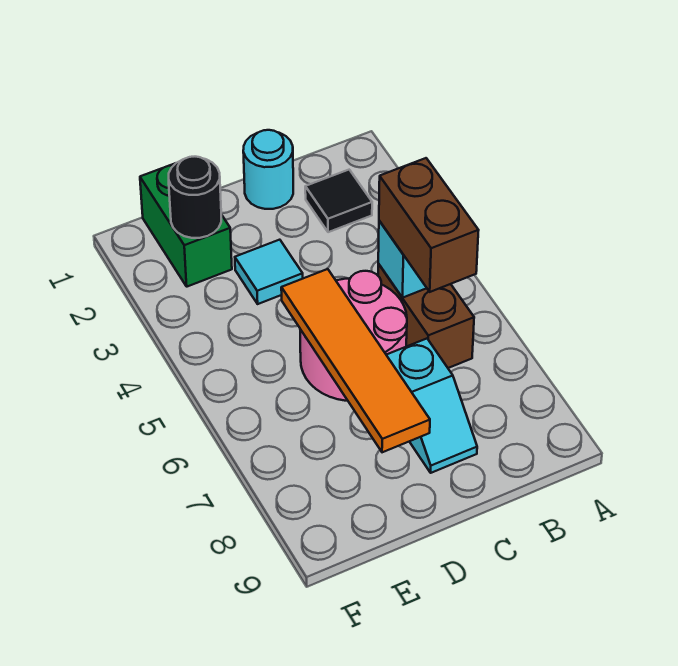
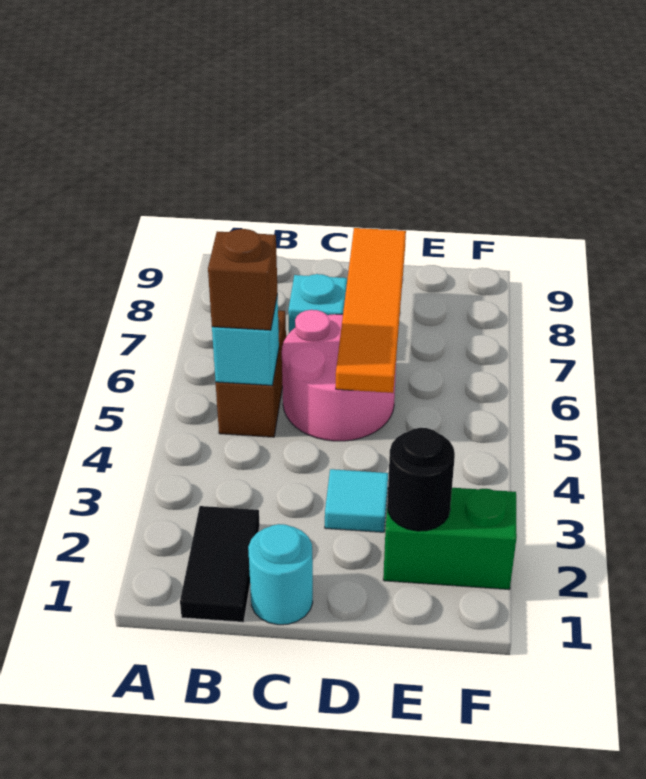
black 1x1 tile [305,170,372,232] -> black 1x2 tile [180,506,260,622]
brown 1x2 brick [379,158,479,292] -> brown 1x1 brick [208,229,278,330]
green 1x2 brick [140,163,232,287] -> green 1x2 brick turned to [383,488,517,589]

